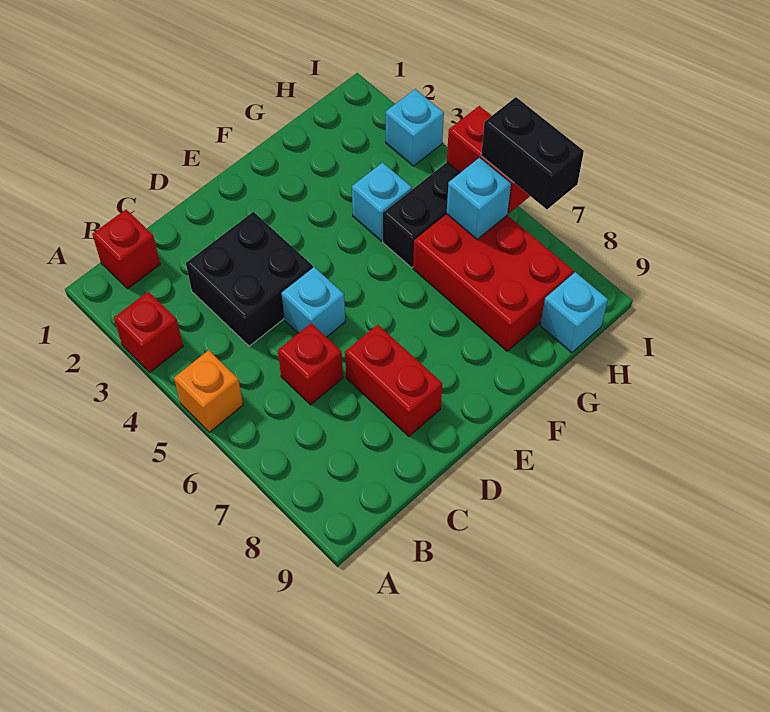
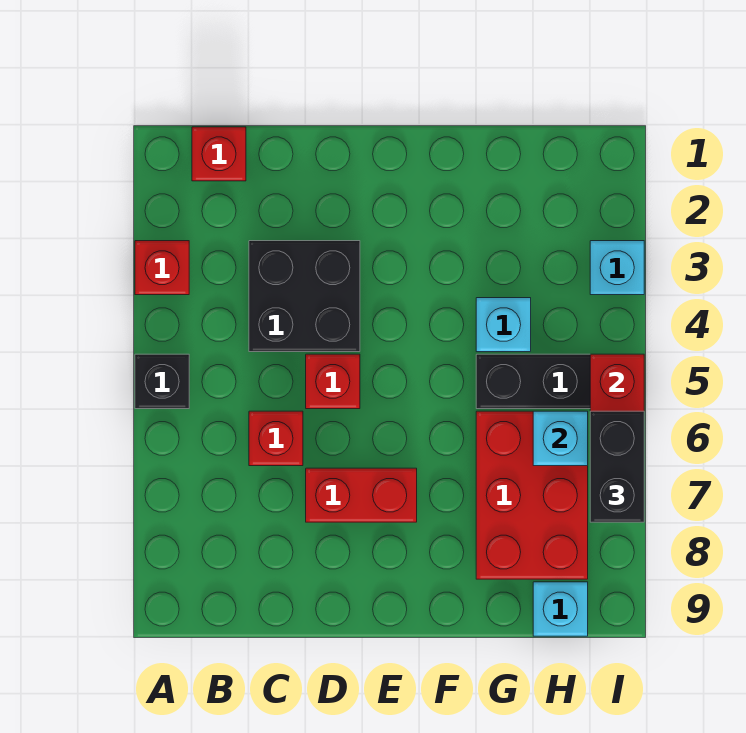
orange 1x1 brick [174,350,243,432] -> black 1x1 brick [135,354,189,409]
cyan 1x1 brick [282,267,345,337] -> red 1x1 brick [306,354,360,409]
red 1x2 brick [345,325,443,436] -> red 1x2 brick turned to [306,468,417,522]

